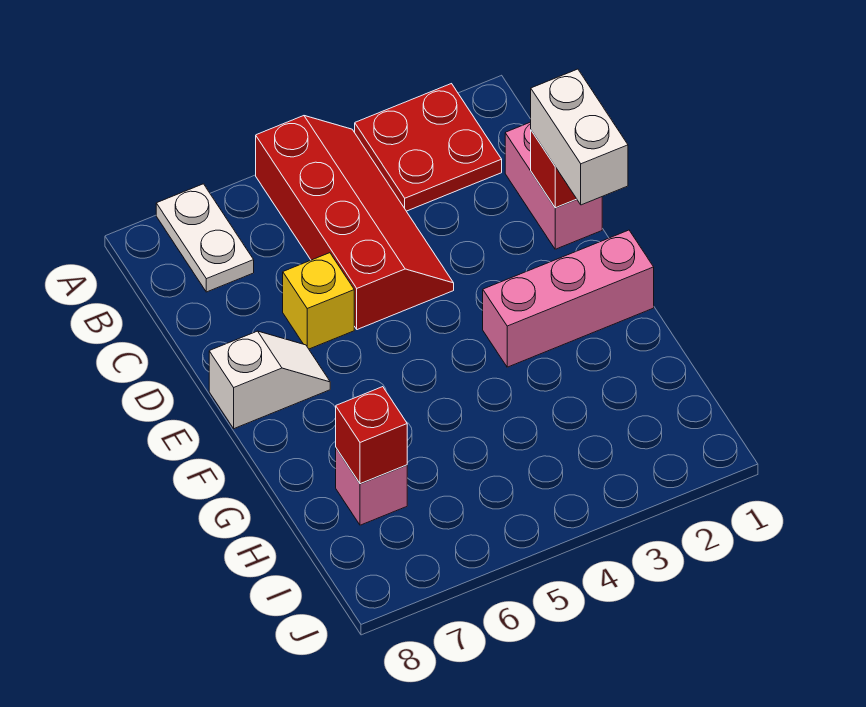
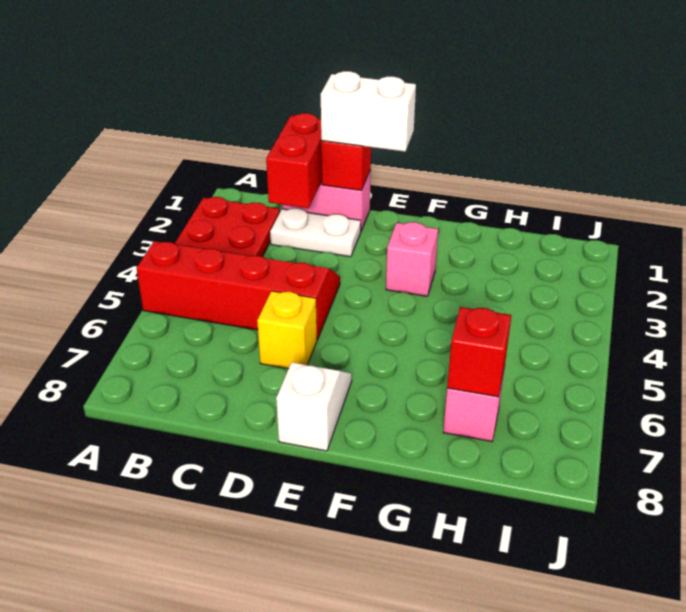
white 1x2 plate [156,184,254,292] -> white 1x2 plate moved to [270,208,361,257]
none -> red 1x2 brick [266,113,322,208]
pink 1x3 brick [483,230,654,367] -> pink 1x1 brick [386,222,438,296]

